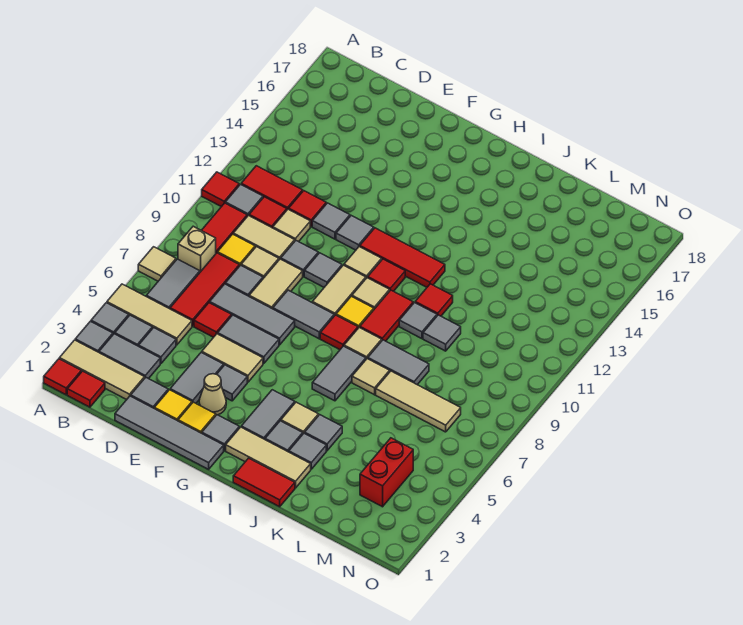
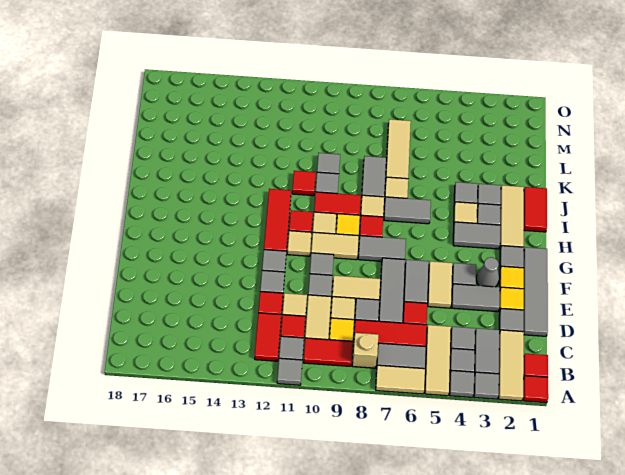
tan 1x1 tile [138,247,176,281] -> tan 1x2 tile [376,365,425,394]
red 1x1 tile [202,172,239,207] -> grey 1x1 tile [277,358,302,385]
tan 1x1 cone [199,374,226,415] -> grey 1x1 cone [476,257,499,287]
grey 1x2 tile [273,290,334,339] -> grey 1x2 tile turned to [358,236,406,261]
red 1x2 brick [360,438,413,507] -> none

